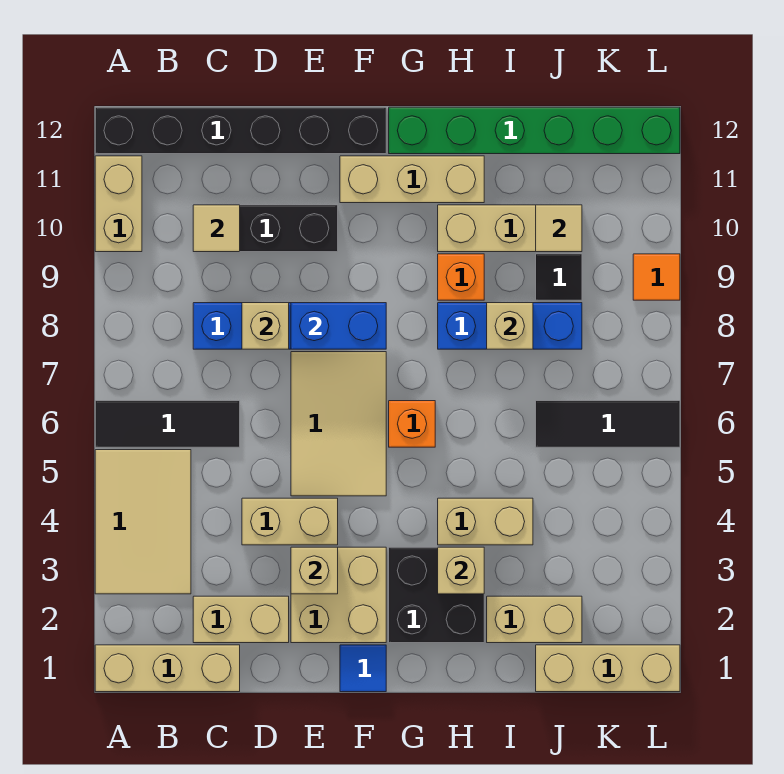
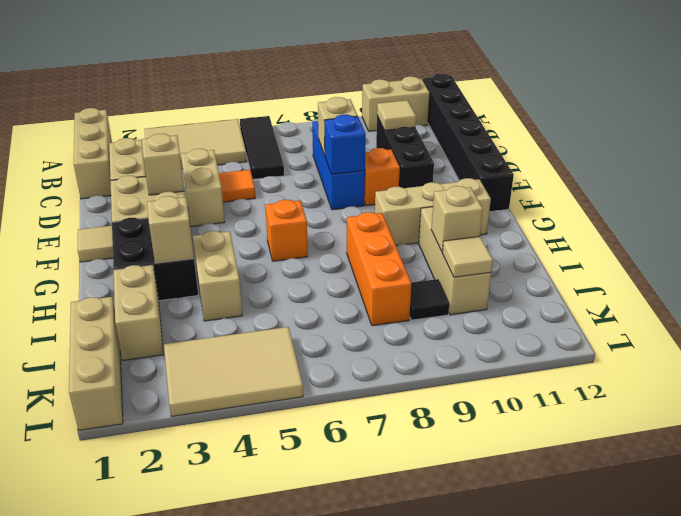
tan 2x3 tile [291,352,386,496] -> tan 2x3 tile moved to [164,327,303,416]
blue 1x2 brick [291,303,386,349] -> blue 1x1 brick [324,115,366,174]
blue 1x1 tile [340,645,386,692] -> tan 1x1 tile [78,226,113,262]
tan 1x3 brick [340,156,484,203] -> tan 1x3 brick turned to [375,178,491,246]
green 1x6 brick [389,107,680,154] -> none
blue 1x3 brick [438,303,582,349] -> orange 1x3 brick [347,212,411,326]
orange 1x1 brick [438,254,484,300] -> orange 1x1 brick moved to [364,148,400,206]
tan 1x1 brick [487,303,533,349] -> tan 1x1 brick moved to [431,186,483,252]
black 1x3 tile [536,401,680,447] -> none
orange 1x1 tile [633,254,680,300] -> orange 1x1 tile moved to [219,170,255,202]

